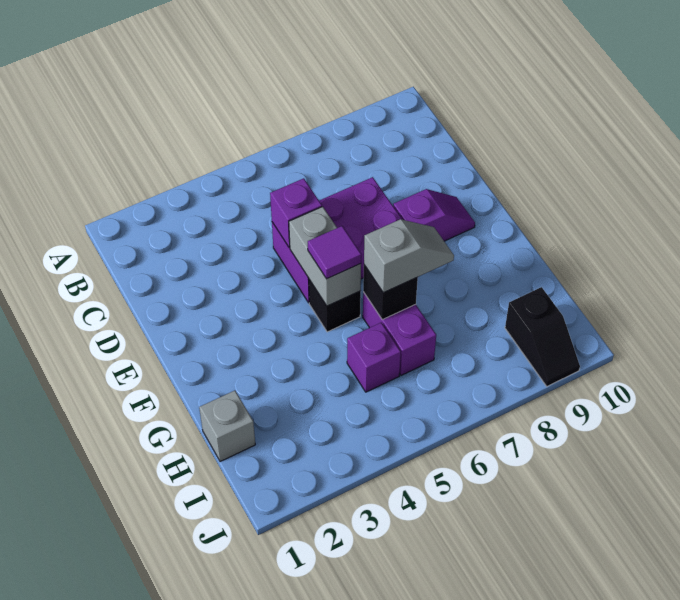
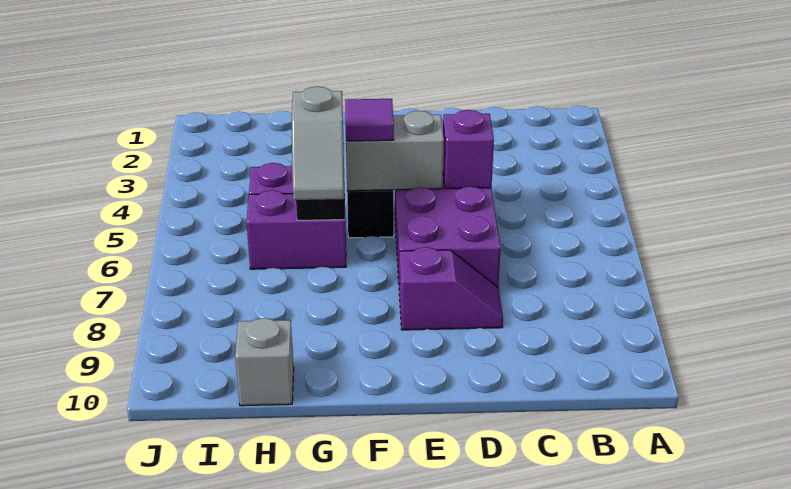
purple 1x2 slope [393,189,475,241] -> purple 1x2 slope turned to [400,247,503,330]
grey 1x1 brick [199,391,255,462] -> grey 1x1 brick moved to [235,318,294,406]
black 1x2 slope [505,287,580,386] -> none

